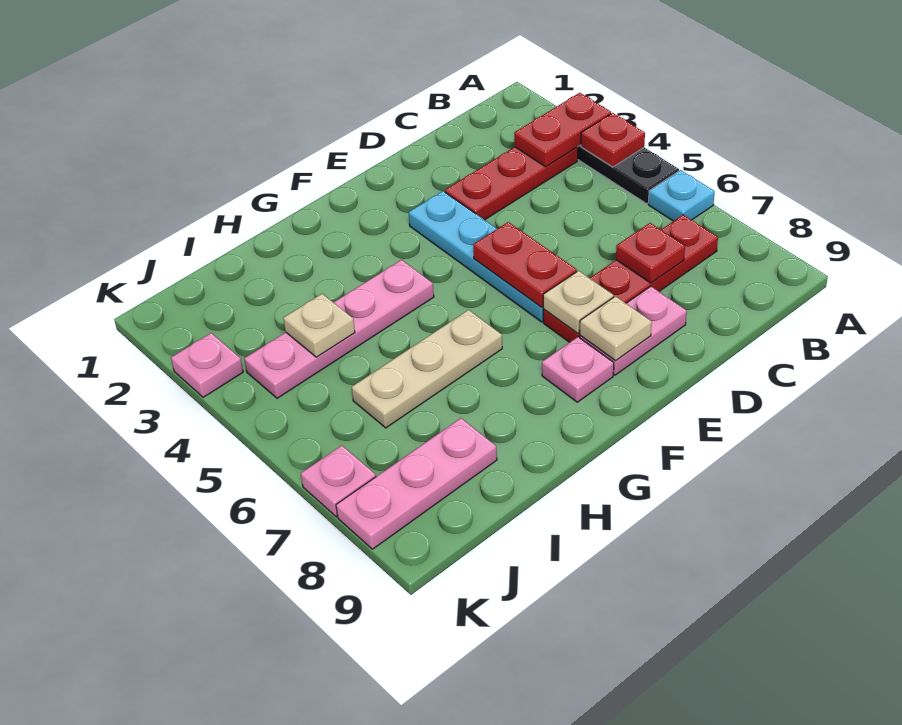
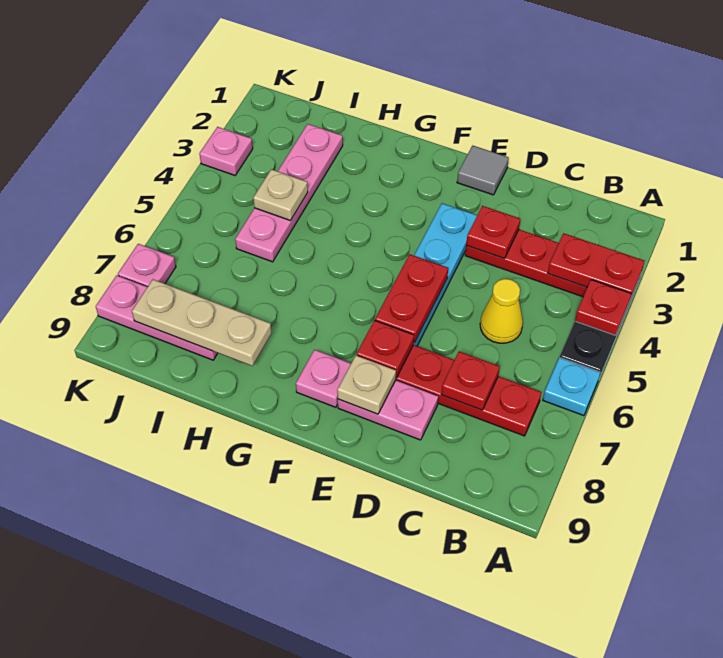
none -> yellow 1x1 cone [480,279,523,343]
none -> red 1x1 plate [466,206,520,259]
none -> grey 1x1 tile [457,146,509,195]
tan 1x1 plate [543,271,614,333] -> red 1x1 plate [357,320,414,378]
pink 1x4 plate [244,260,434,398] -> pink 1x4 plate turned to [235,124,343,262]
tan 1x3 plate [352,310,502,428] -> tan 1x3 plate moved to [132,279,272,366]

